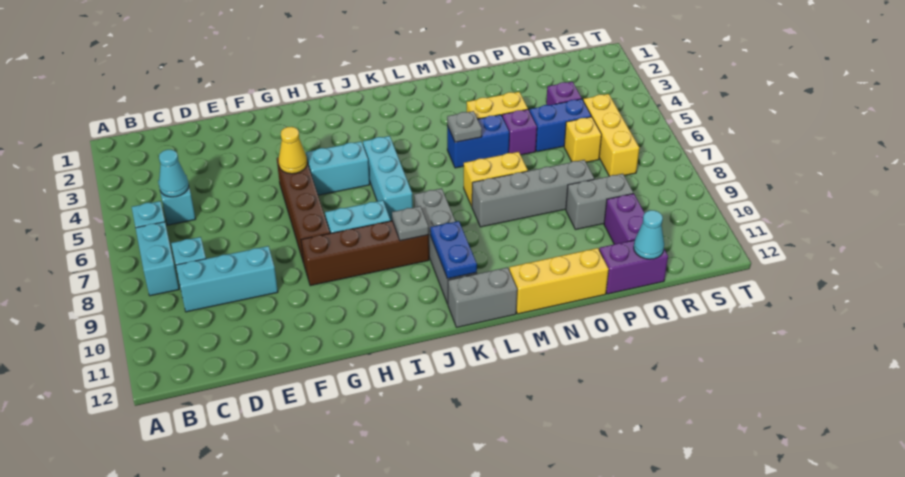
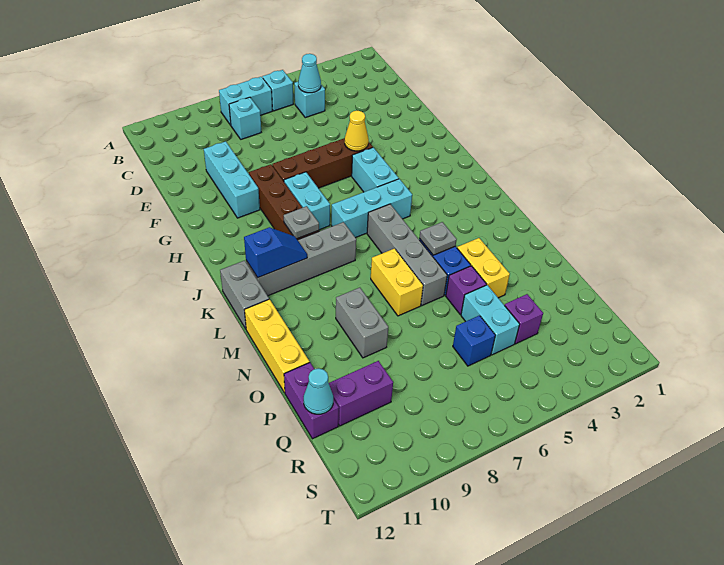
cyan 1x3 brick [176,246,278,312] -> cyan 1x3 brick moved to [204,141,260,218]
blue 1x2 plate [430,221,477,279] -> blue 1x2 slope [244,227,307,278]
grey 1x4 brick [472,160,594,227] -> grey 1x4 brick moved to [367,204,447,305]
blue 1x2 brick [529,99,591,152] -> cyan 1x2 brick [461,285,520,355]
grey 1x2 brick [566,174,633,230] -> grey 1x2 brick moved to [336,288,388,358]
yellow 1x1 brick [564,117,601,162] -> blue 1x1 brick [453,316,495,366]
yellow 1x3 brick [583,94,639,176] -> none

